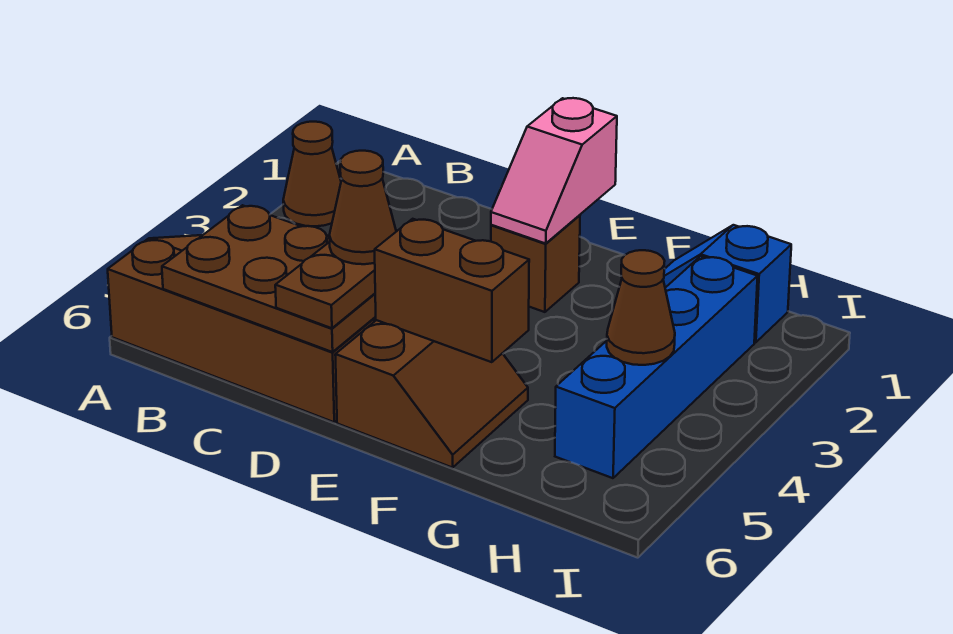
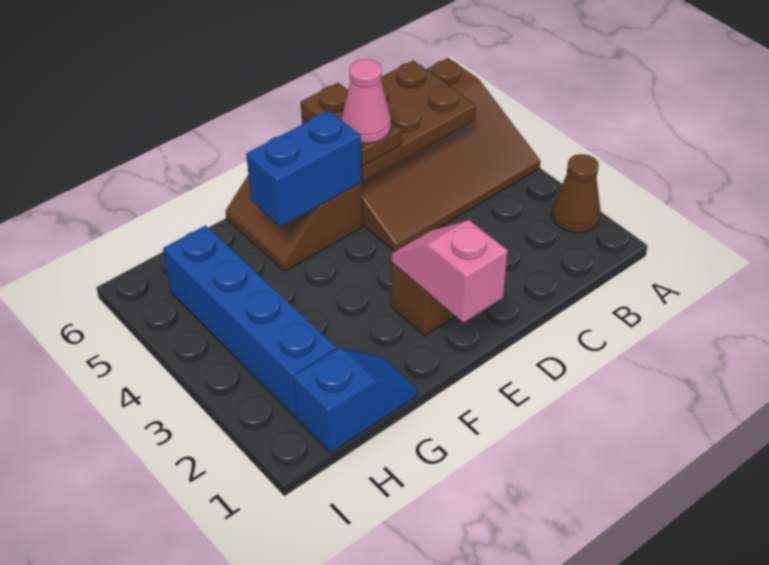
brown 1x1 cone [329,151,396,264] -> pink 1x1 cone [342,59,391,143]
brown 1x2 brick [375,219,529,362] -> blue 1x2 brick [246,111,361,227]
brown 1x1 cone [607,250,675,365] -> none

